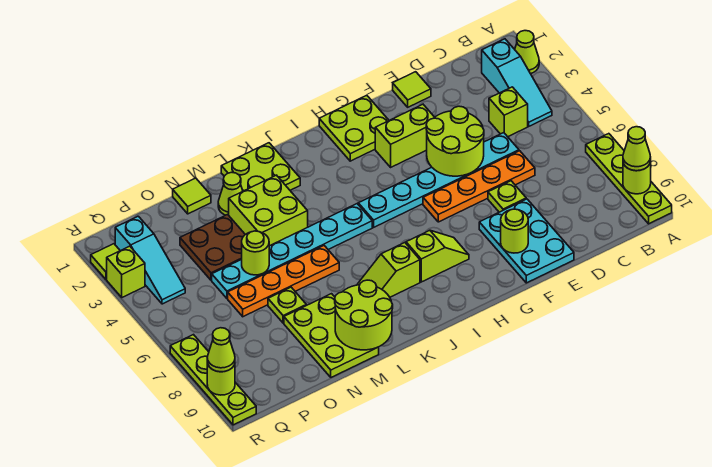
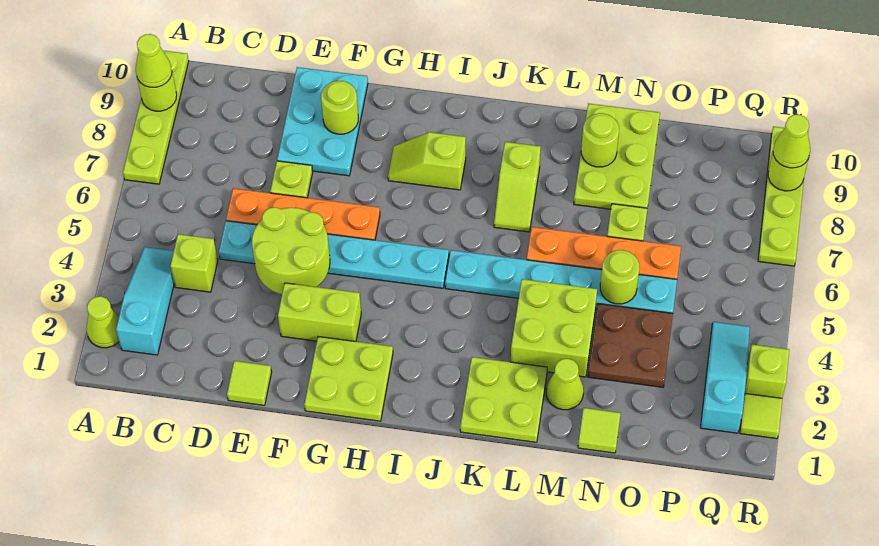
lime 1x2 slope [357,243,420,297] -> lime 1x2 slope turned to [494,142,541,232]
lime 2x2 round brick [335,280,393,350] -> lime 1x1 round brick [581,113,619,167]

